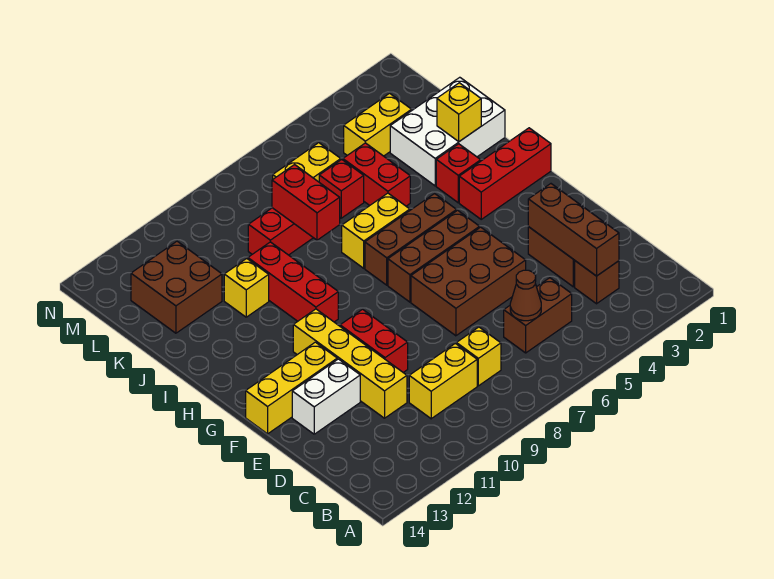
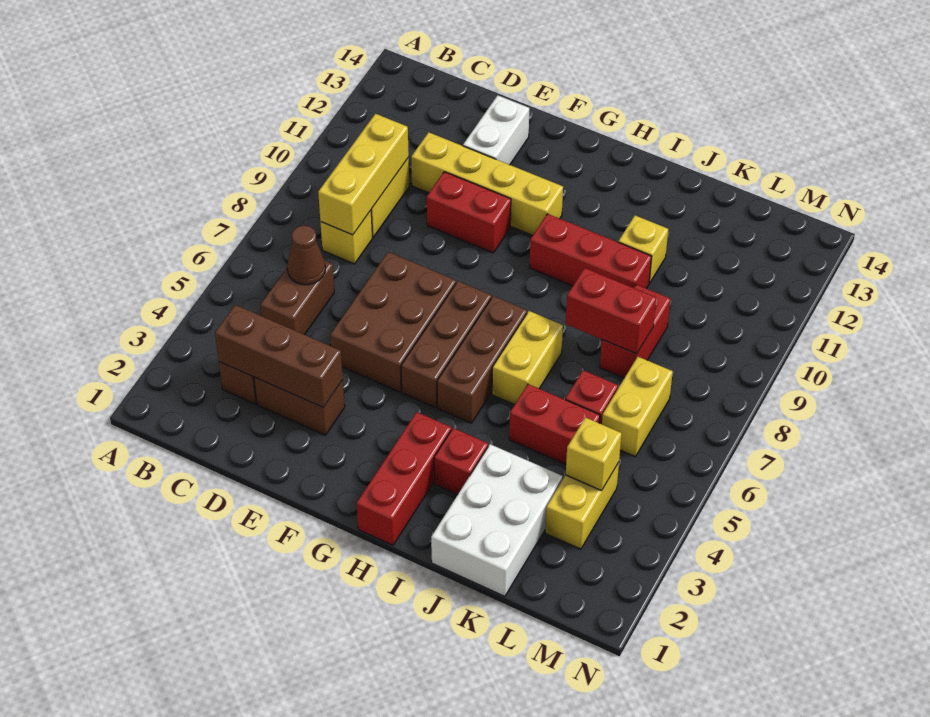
yellow 1x3 brick [246,342,337,434] -> yellow 1x3 brick moved to [318,114,409,235]
yellow 1x1 brick [437,83,481,141] -> yellow 1x1 brick moved to [566,417,622,491]
brown 2x2 brick [131,241,222,333] -> none

